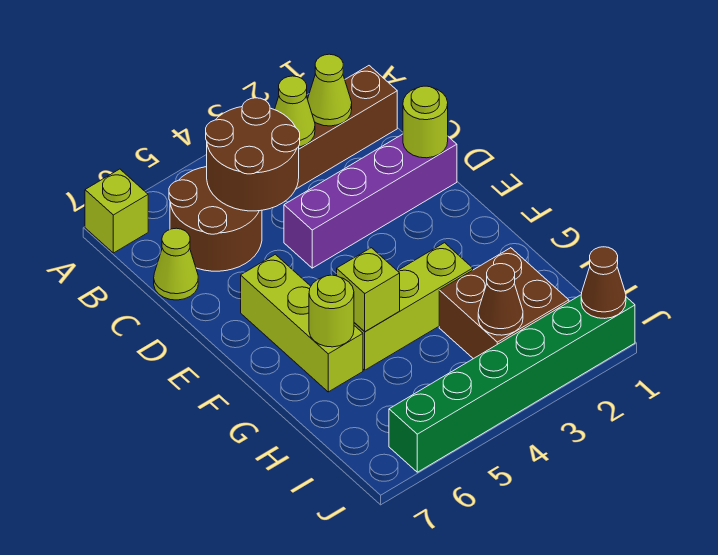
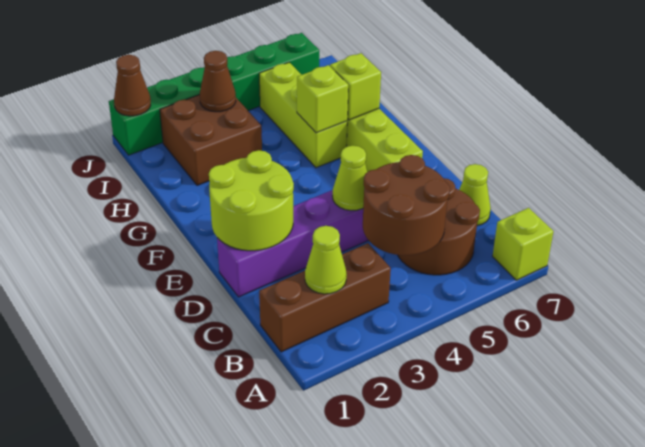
lime 1x1 cone [275,76,315,147] -> lime 1x1 cone moved to [333,146,367,210]
lime 1x1 round brick [403,86,448,158] -> lime 2x2 round brick [209,150,294,251]
lime 1x3 brick [354,243,473,370] -> lime 1x3 brick turned to [259,62,347,168]
lime 1x1 round brick [309,275,354,347] -> lime 1x1 brick [330,53,381,120]

